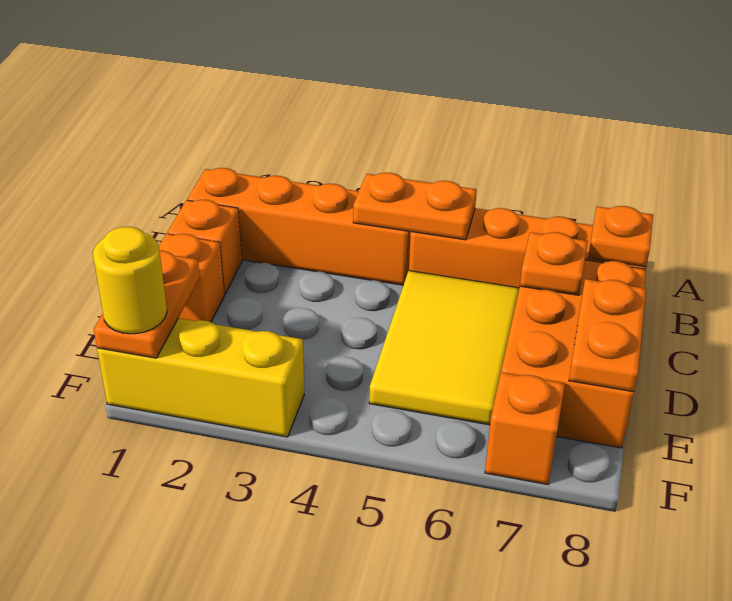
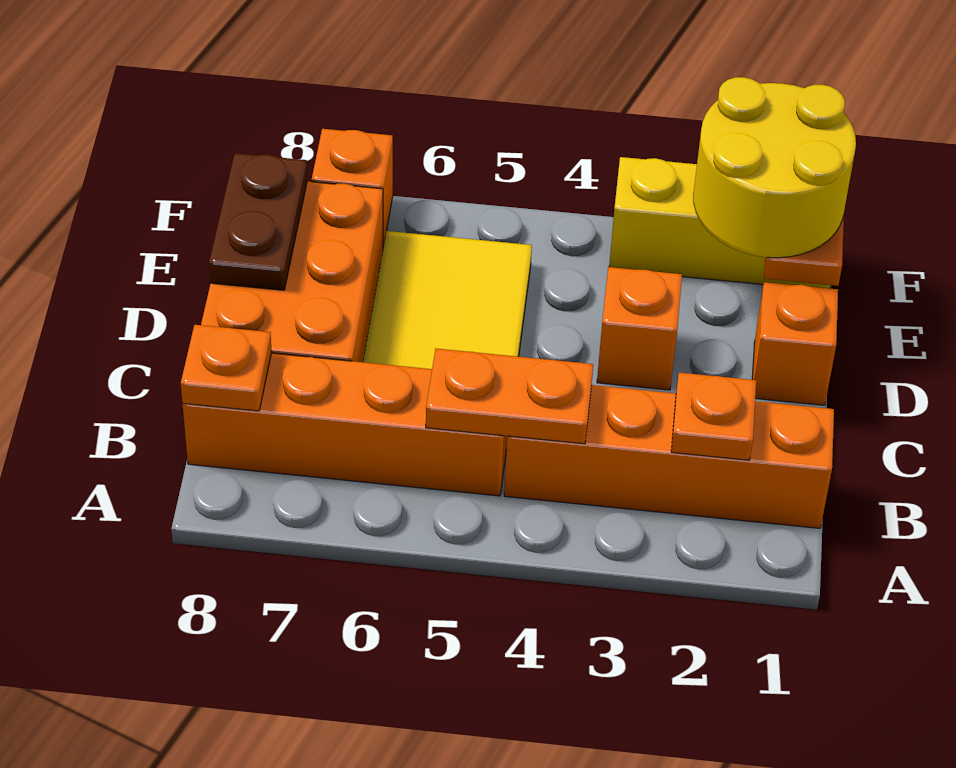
orange 1x1 brick [167,200,242,294] -> orange 1x1 brick moved to [597,267,682,390]
orange 1x1 plate [520,232,588,295] -> orange 1x1 plate moved to [671,373,756,460]
orange 1x2 plate [569,279,646,392] -> brown 1x2 plate [209,153,307,290]
yellow 1x1 round brick [93,227,167,334] -> yellow 2x2 round brick [693,77,856,258]

